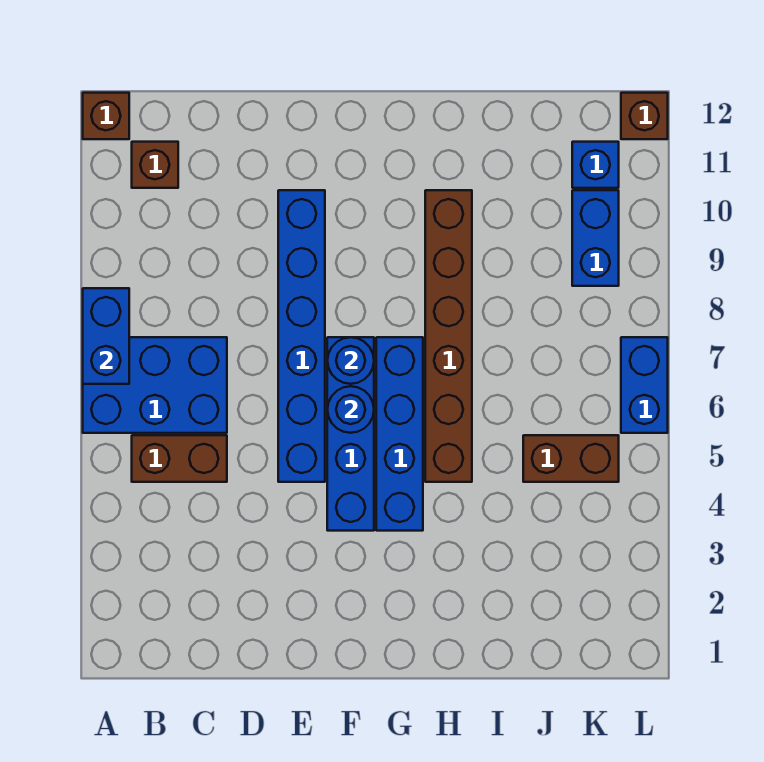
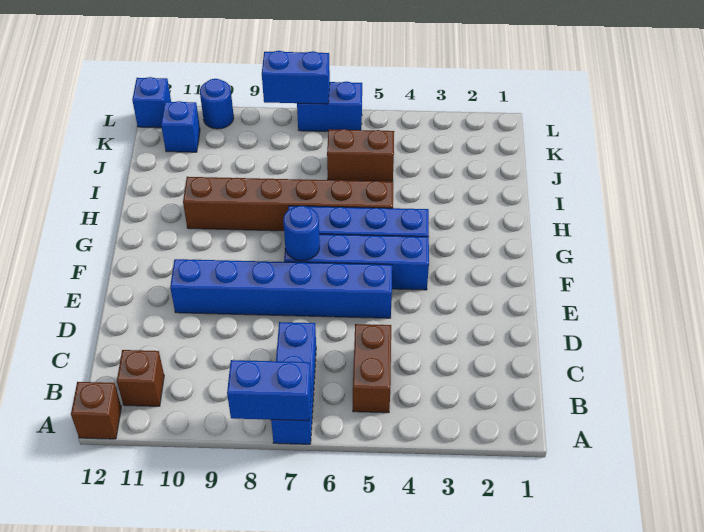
blue 2x3 brick [83,337,227,433] -> blue 1x3 brick [271,322,316,444]
blue 1x1 round brick [327,386,374,433] -> blue 1x1 round brick moved to [200,79,234,129]
brown 1x2 brick [523,435,619,482] -> brown 1x2 brick turned to [327,129,394,182]
blue 1x2 brick [572,190,619,286] -> blue 1x2 brick moved to [262,51,330,104]
brown 1x1 brick [621,93,668,139] -> blue 1x1 brick [132,77,171,128]

